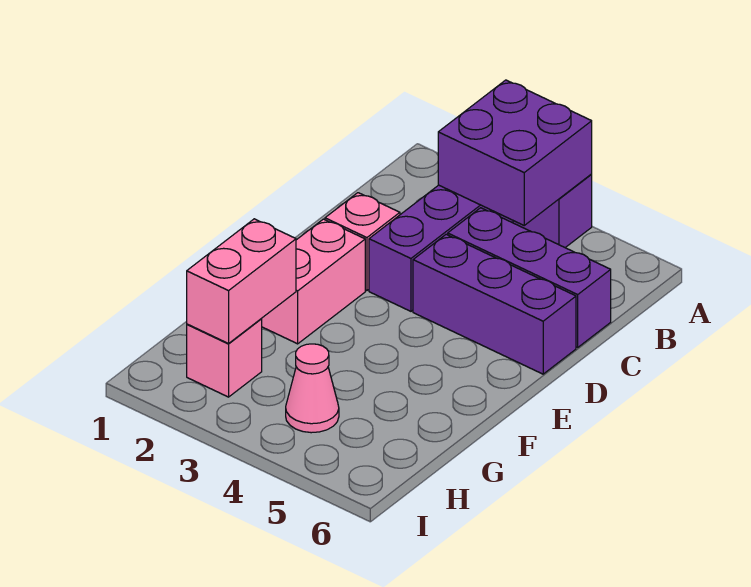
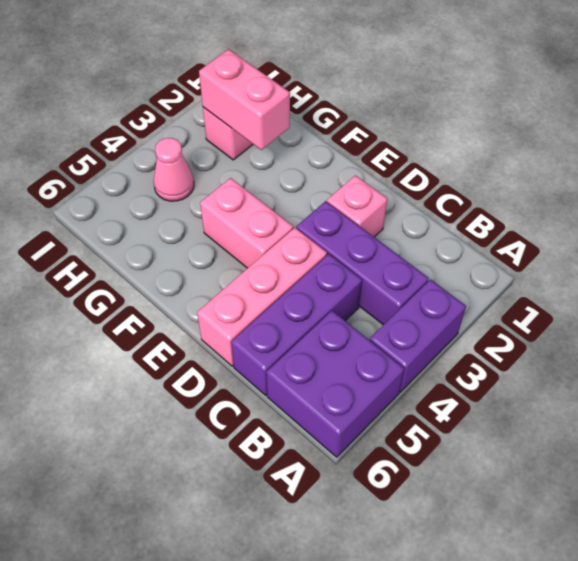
purple 2x2 brick [438,80,592,225] -> purple 2x2 brick moved to [266,311,404,457]
purple 1x3 brick [413,234,576,374] -> pink 1x3 brick [197,228,327,366]
pink 1x2 brick [261,219,365,344] -> pink 1x2 brick moved to [200,178,293,268]

